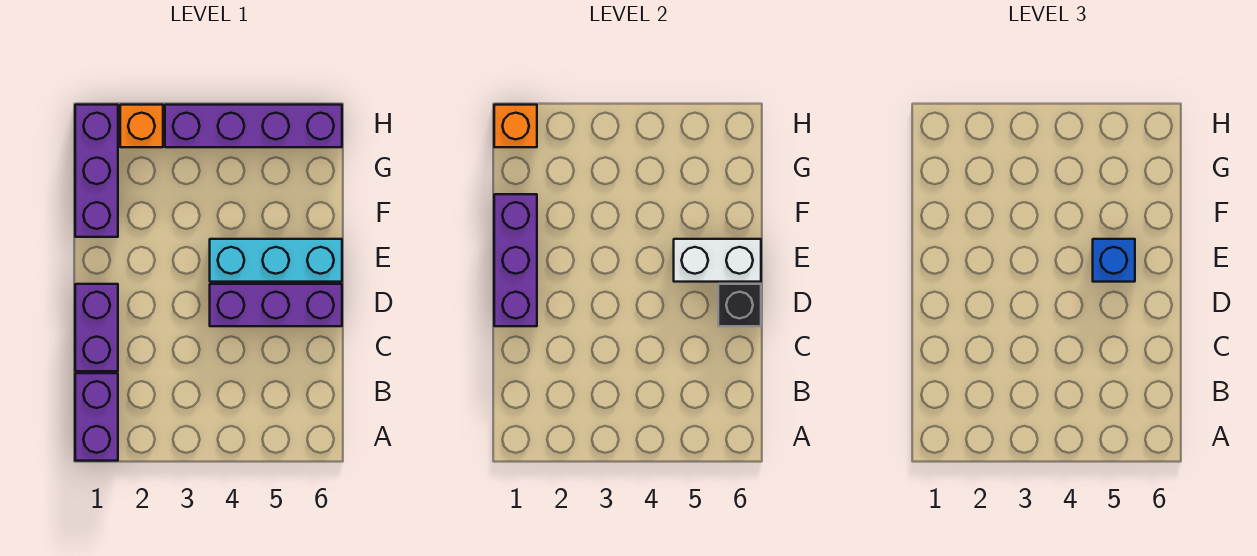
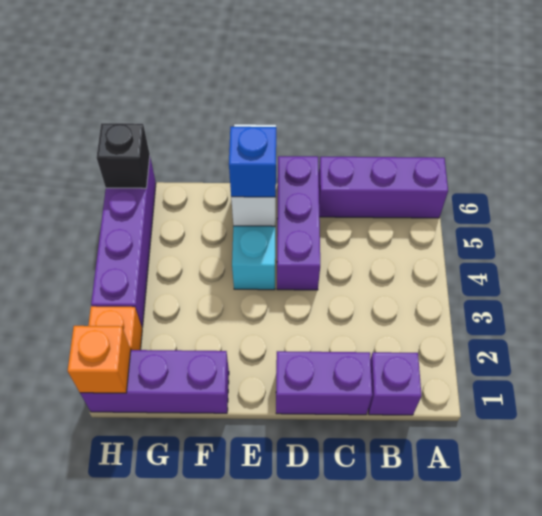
purple 1x2 brick [75,373,118,461] -> purple 1x1 brick [368,352,421,415]
purple 1x3 brick [494,194,537,326] -> purple 1x3 brick moved to [319,157,448,218]
black 1x1 brick [718,284,761,326] -> black 1x1 brick moved to [96,123,150,188]

